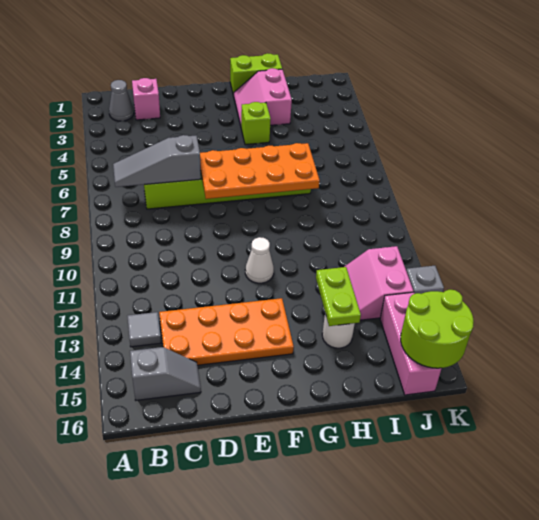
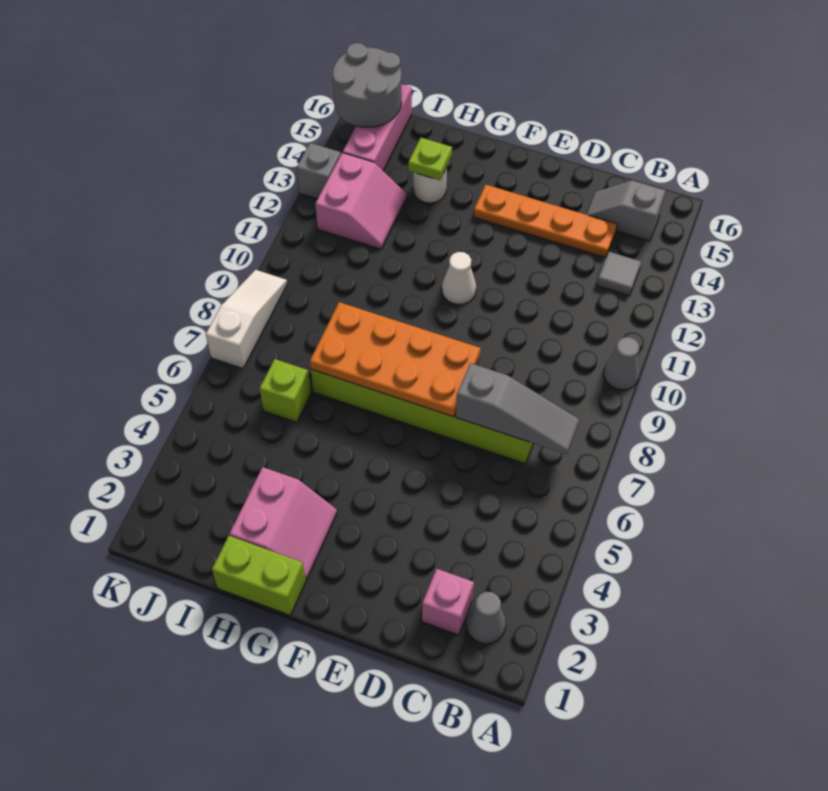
none -> grey 1x1 cone [604,337,640,390]
orange 2x4 plate [159,298,294,365] -> orange 1x4 plate [474,185,617,258]
lime 1x1 brick [241,102,271,145] -> lime 1x1 brick moved to [260,359,311,422]
lime 1x2 plate [316,267,361,326] -> lime 1x1 plate [408,138,452,180]
lime 2x2 round brick [401,290,474,368] -> grey 2x2 round brick [333,43,402,127]
none -> white 1x3 slope [206,270,287,369]

